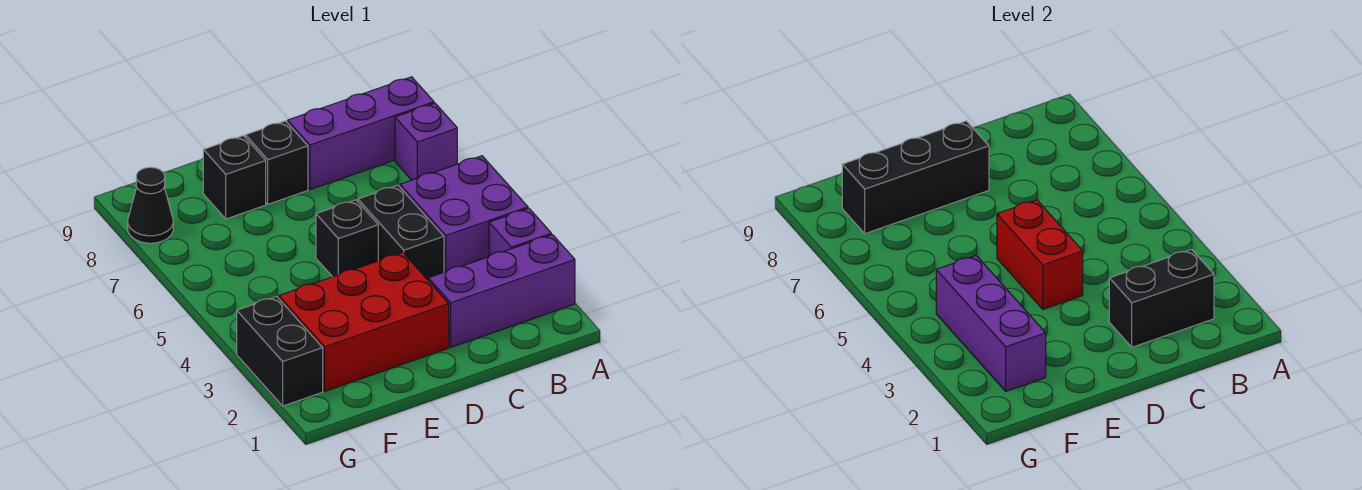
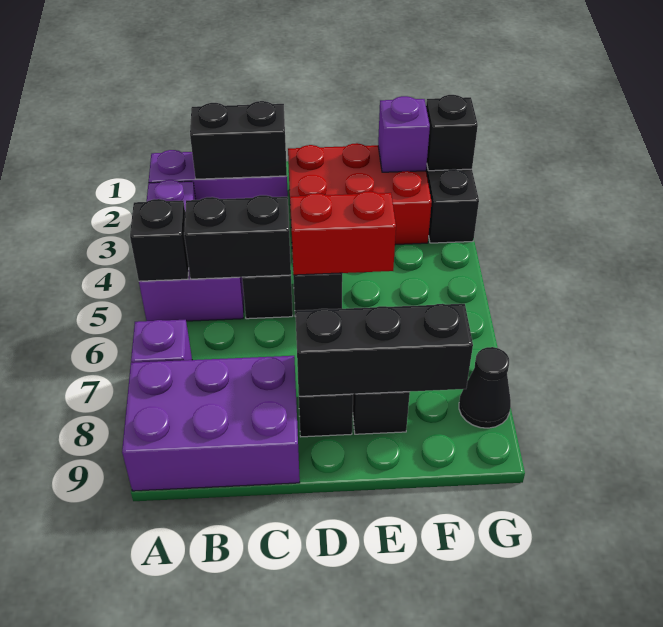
none -> black 1x1 brick [130,199,189,281]
purple 1x3 brick [288,77,434,190] -> purple 2x3 brick [122,356,300,491]
none -> black 1x2 brick [184,195,291,279]
red 1x2 brick [997,200,1083,309] -> red 1x2 brick turned to [290,191,396,275]
purple 1x3 brick [936,256,1046,391] -> purple 1x1 brick [378,96,430,172]
none -> black 1x1 brick [426,95,478,171]

